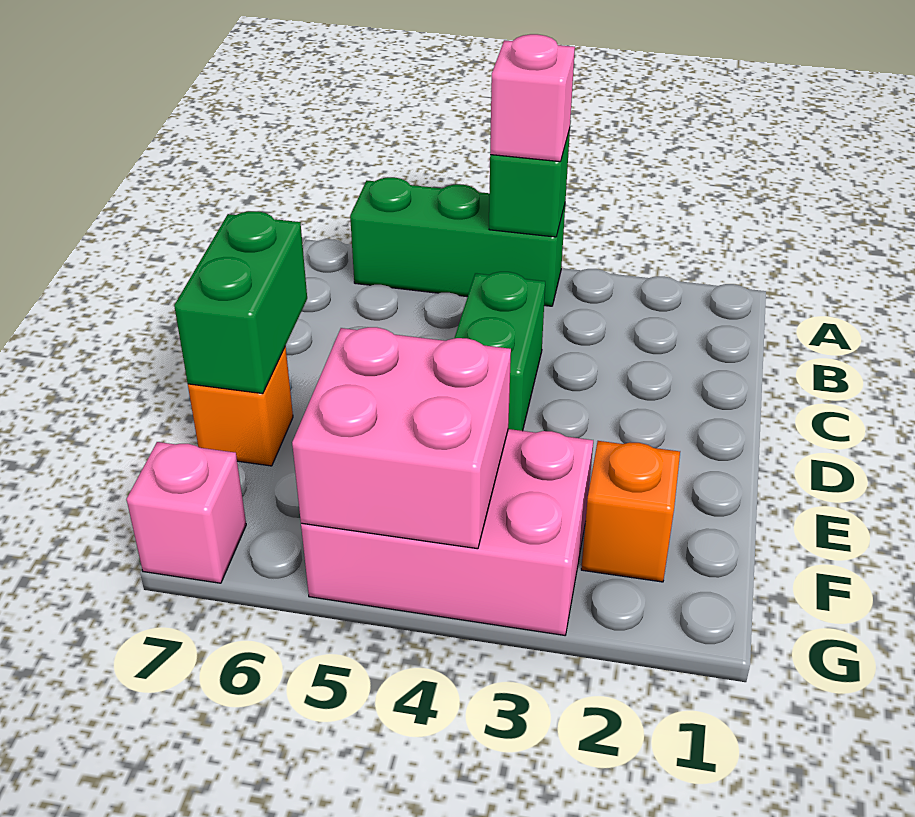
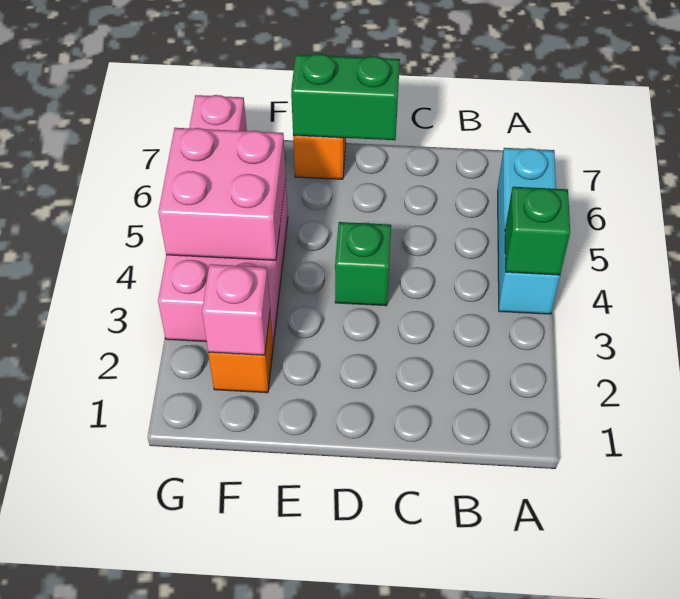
green 1x3 brick [350,177,565,306] -> cyan 1x3 brick [498,148,560,314]
pink 1x1 brick [490,34,575,162] -> pink 1x1 brick moved to [202,264,270,355]
green 1x2 brick [455,272,545,431] -> green 1x1 brick [335,222,391,306]

